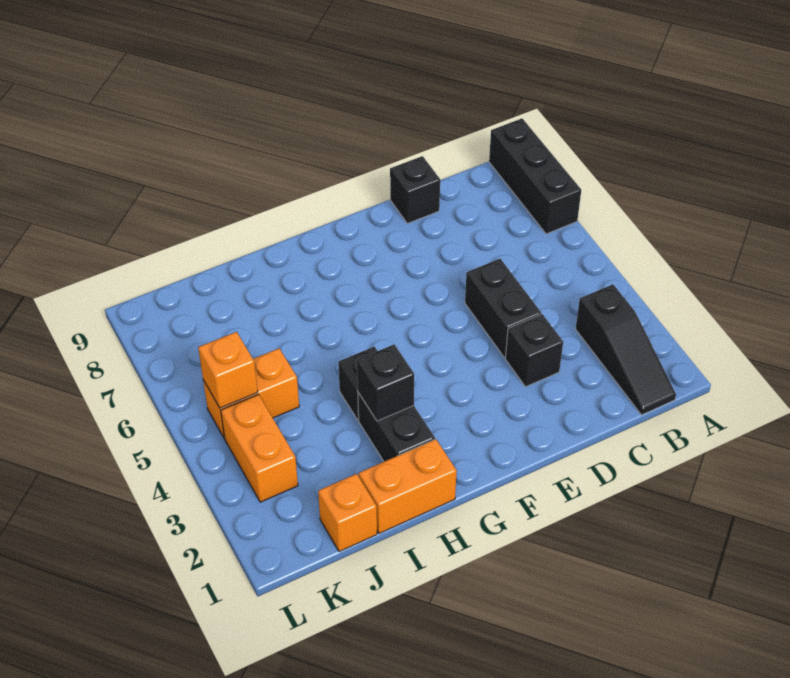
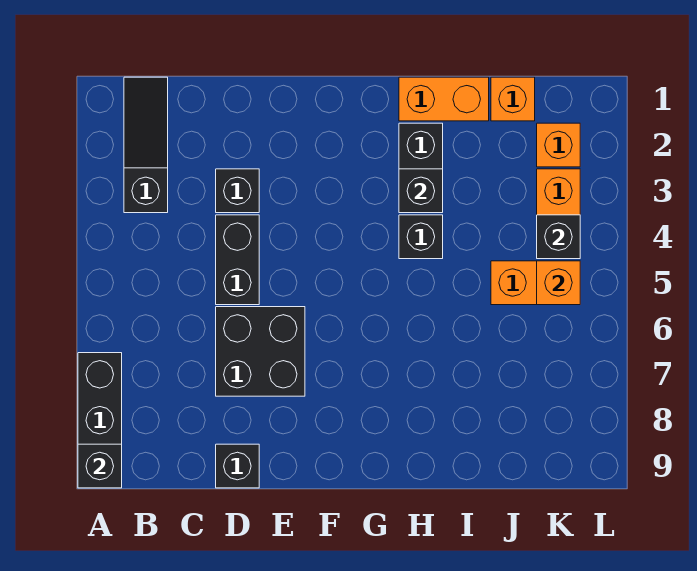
none -> black 1x1 brick [78,444,122,488]
none -> black 2x2 brick [216,307,305,396]
none -> orange 1x1 brick [537,123,580,167]
none -> black 1x1 brick [537,215,580,259]

